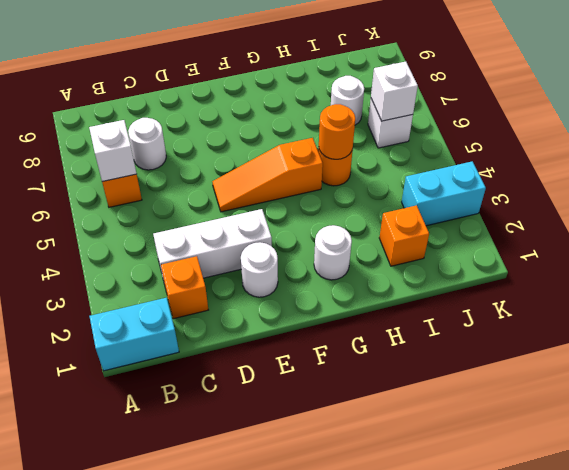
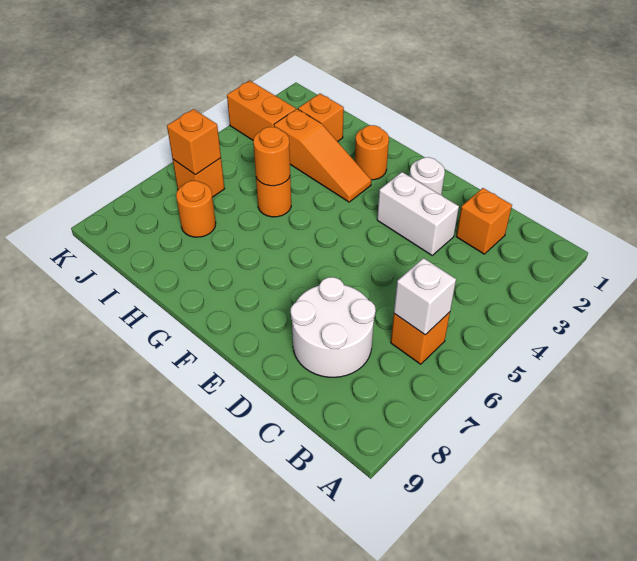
cyan 1x2 brick [89,298,179,371] -> none
white 1x3 brick [153,209,272,280] -> white 1x2 brick [377,172,459,255]
white 1x1 round brick [128,118,166,170] -> white 2x2 round brick [291,277,376,377]
orange 1x3 slope [212,138,323,212] -> orange 1x3 slope moved to [274,109,371,202]
white 1x1 round brick [314,225,352,280] -> orange 1x1 round brick [355,125,389,180]
white 1x1 round brick [331,76,364,125] -> orange 1x1 round brick [176,181,216,237]
cyan 1x2 brick [402,161,486,226] -> orange 1x2 brick [227,80,296,140]
white 1x1 brick [368,99,413,148] -> orange 1x1 brick [173,158,225,197]
white 1x1 brick [371,62,418,121] -> orange 1x1 brick [167,109,221,175]

